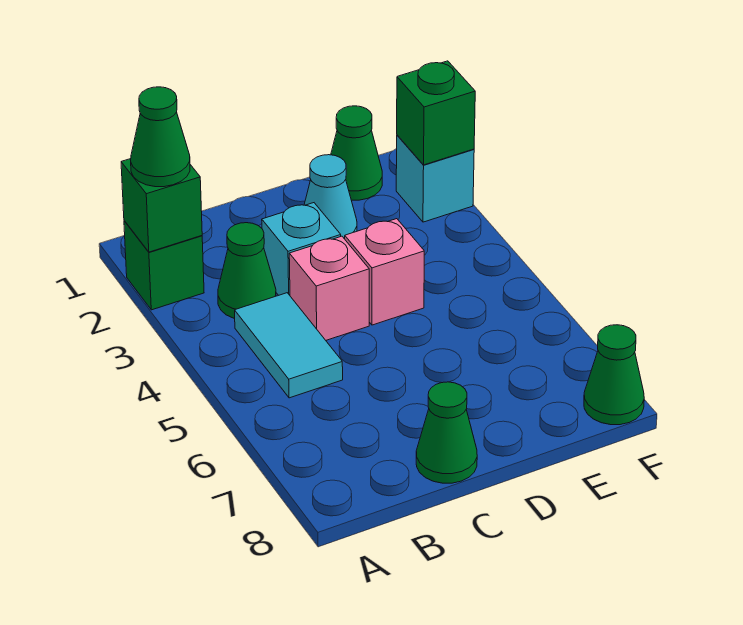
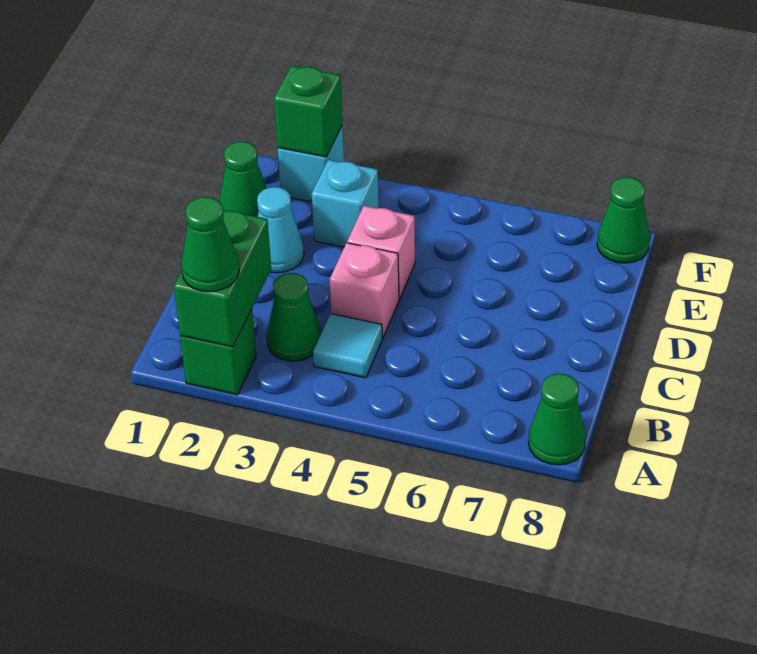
green 1x1 brick [121,159,202,252] -> green 1x2 brick [174,210,271,347]
cyan 1x2 tile [235,293,343,398] -> cyan 1x1 tile [313,314,382,378]
cyan 1x1 brick [262,203,341,295] -> cyan 1x1 brick moved to [312,160,379,247]
green 1x1 cone [416,382,477,483] -> green 1x1 cone moved to [528,374,586,465]

